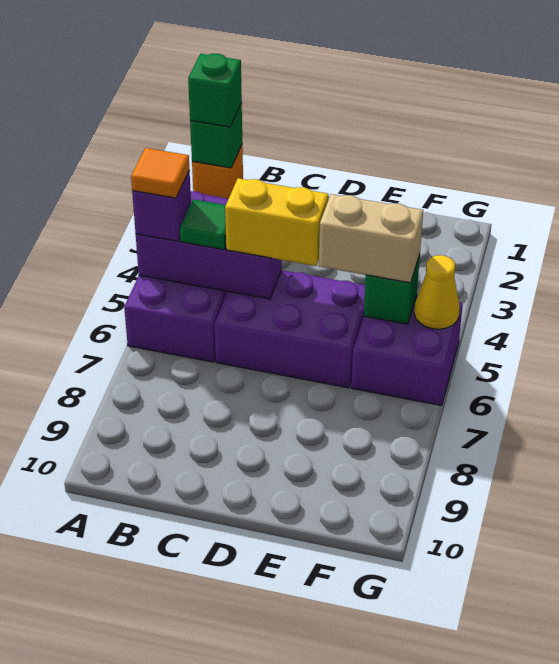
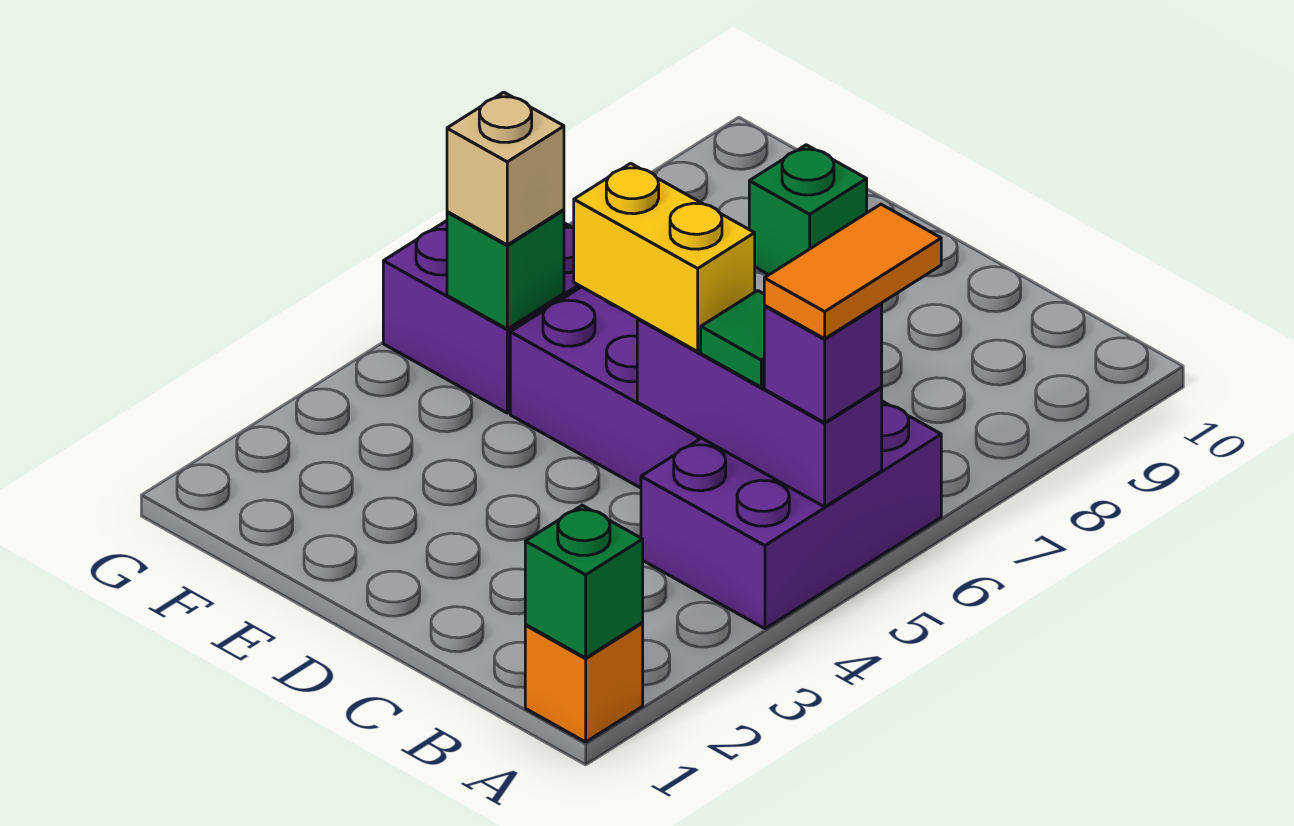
green 1x1 brick [188,54,242,127] -> green 1x1 brick moved to [749,145,867,275]
purple 2x4 brick [124,191,228,362] -> purple 2x3 brick [641,401,941,629]
orange 1x1 tile [131,148,189,198] -> orange 1x2 tile [764,204,941,339]
tan 1x2 brick [319,194,423,283] -> tan 1x1 brick [447,92,564,245]
yellow 1x1 cone [414,255,460,329] -> none

